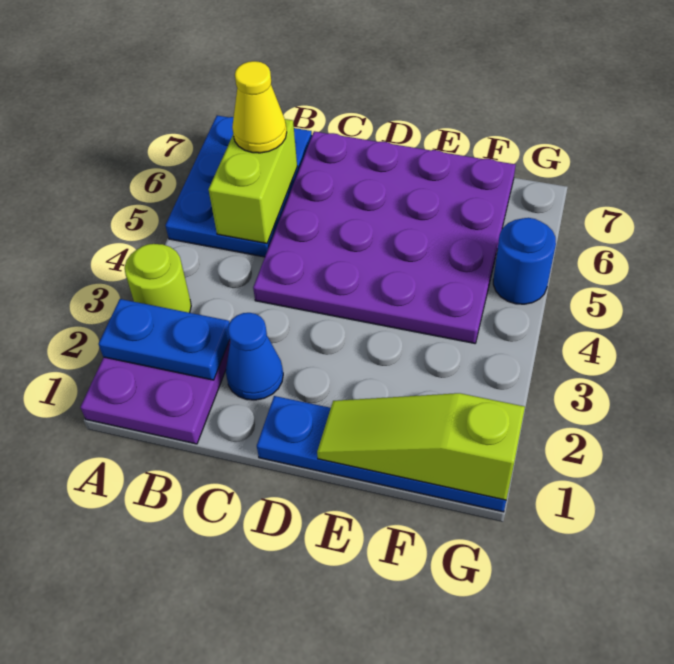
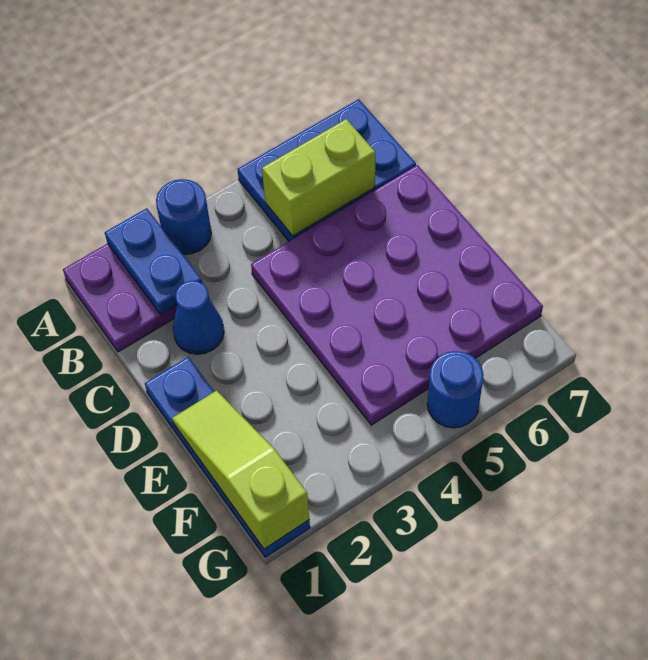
lime 1x1 round brick [125,244,191,313] -> blue 1x1 round brick [156,179,211,254]
yellow 1x1 cone [232,61,287,153] -> none

